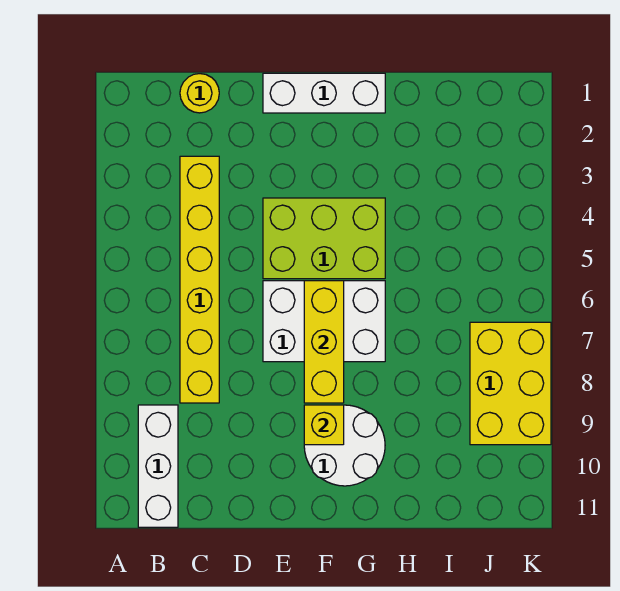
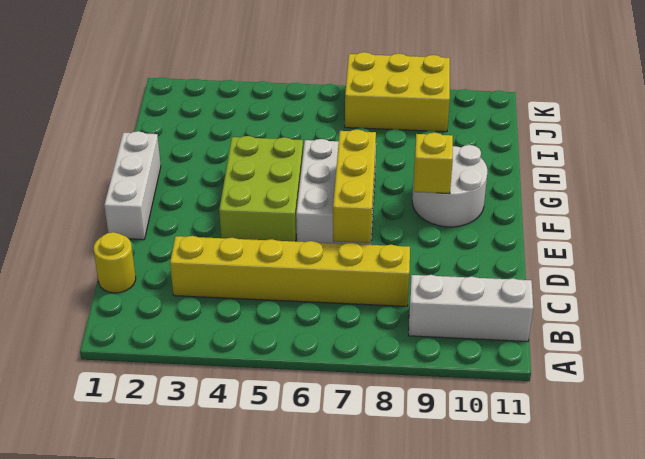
yellow 1x3 brick [304,281,344,403] -> yellow 1x3 brick turned to [333,129,376,243]

